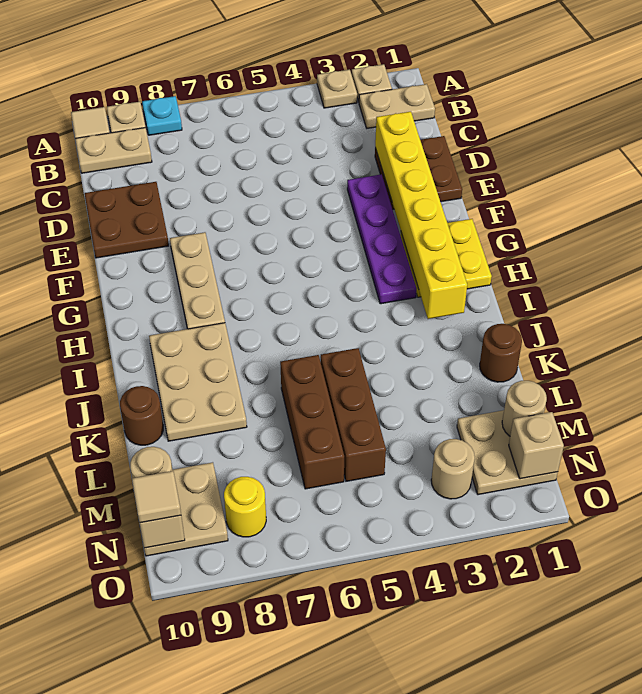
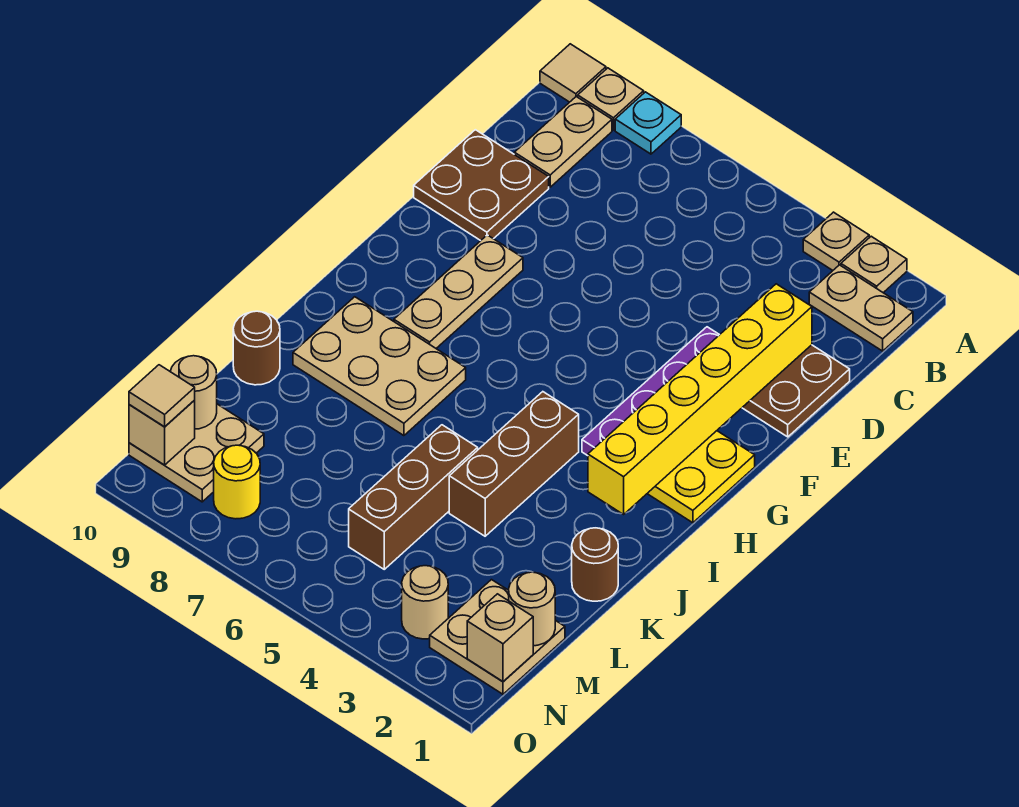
tan 1x2 plate [75,128,152,173] -> tan 1x2 plate turned to [514,97,612,187]
tan 2x3 plate [149,323,247,441] -> tan 2x3 plate turned to [293,297,466,436]
brown 1x3 brick [280,355,344,489] -> brown 1x3 brick moved to [449,392,579,536]

